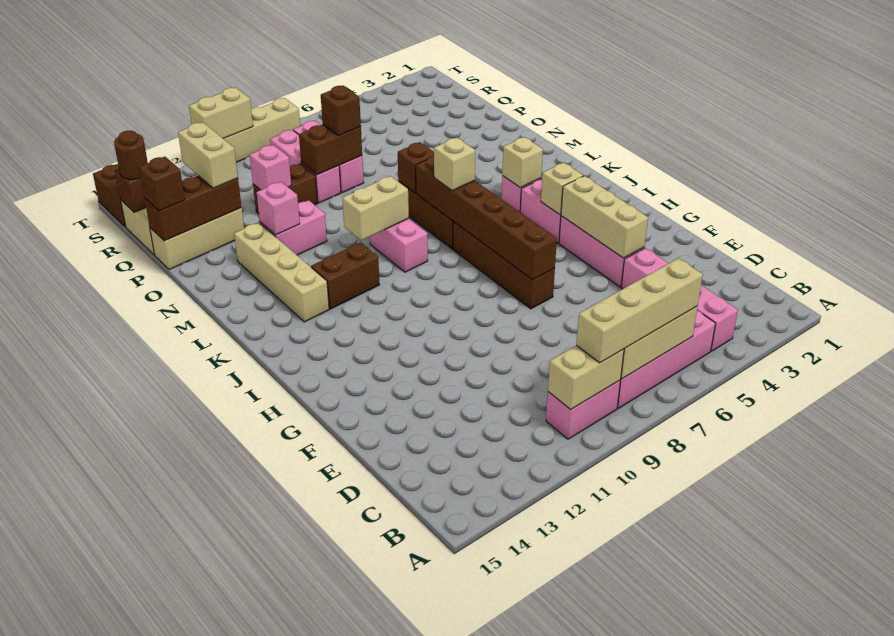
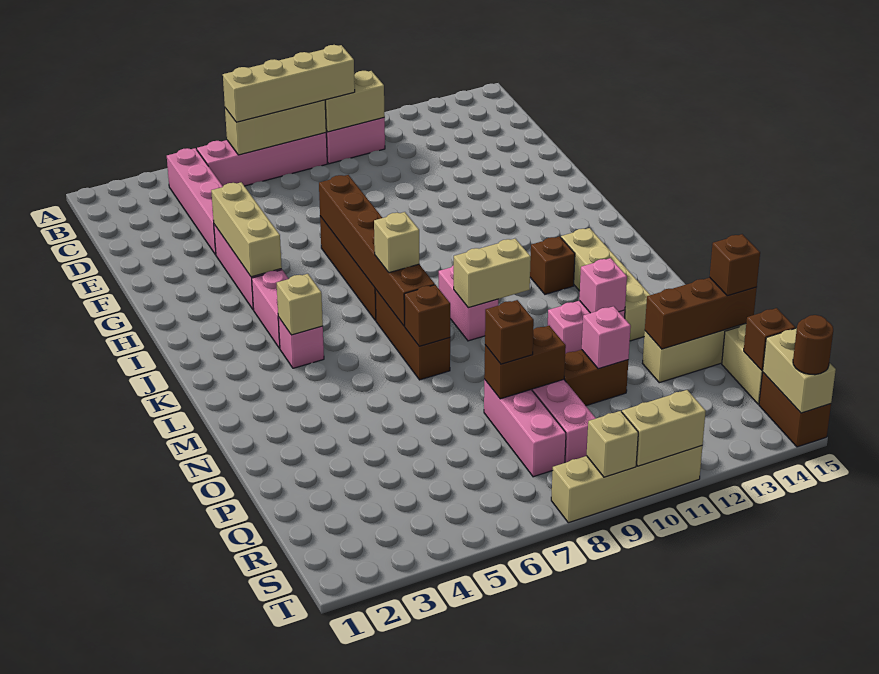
tan 1x1 brick [541,163,583,215] -> tan 1x1 brick moved to [587,411,638,477]
brown 1x2 brick [311,242,380,309] -> brown 1x1 brick [530,236,575,294]
tan 1x2 brick [178,122,238,188] -> tan 1x2 brick moved to [762,328,836,413]
brown 1x1 round brick [114,131,148,179] -> brown 1x1 round brick moved to [793,315,833,375]

